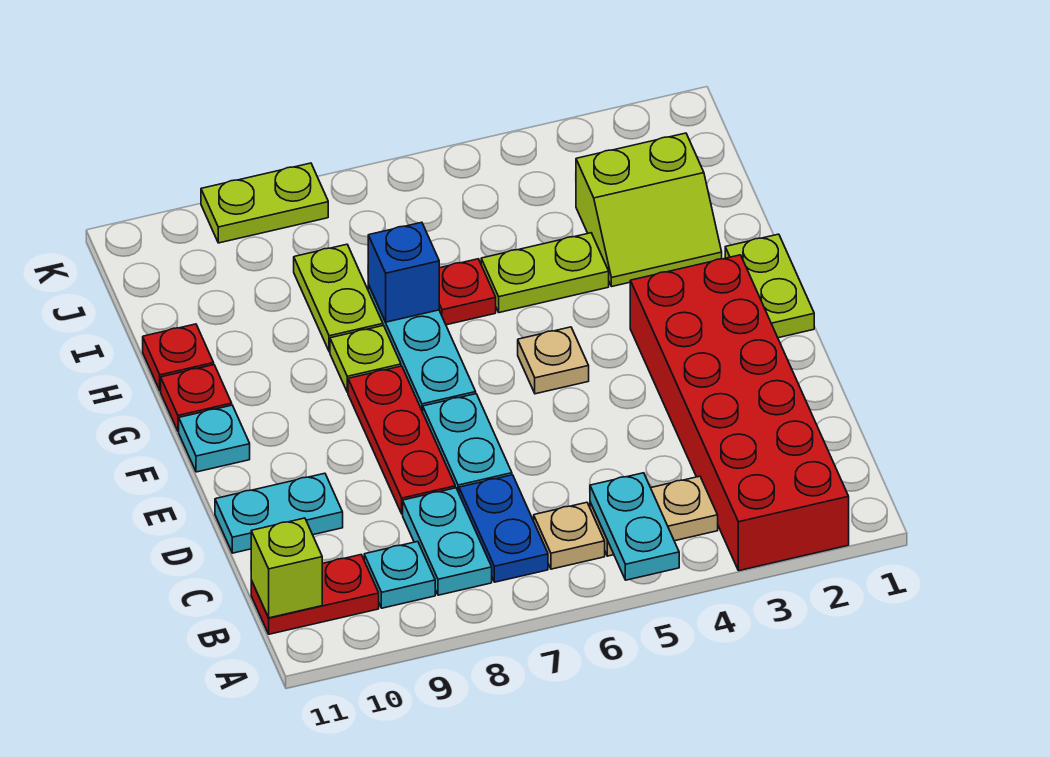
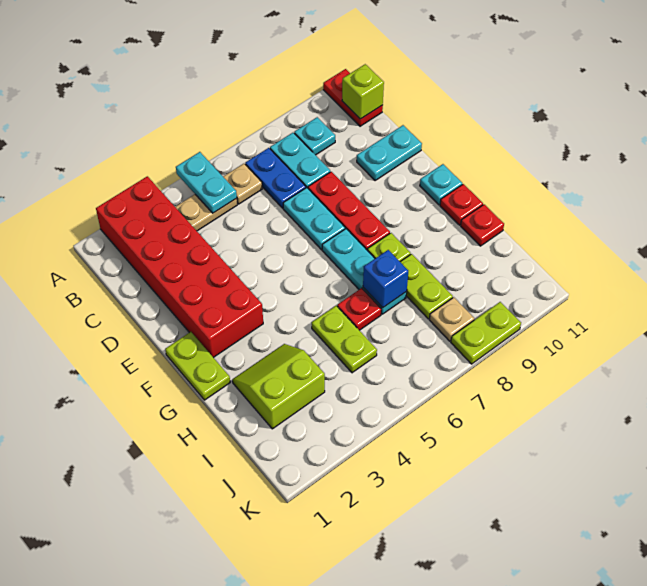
red 1x2 plate [251,555,379,634] -> red 1x2 plate turned to [323,69,383,126]
tan 1x1 plate [518,327,589,394] -> tan 1x1 plate moved to [429,297,474,341]
lime 1x2 plate [481,233,609,313] -> lime 1x2 plate turned to [312,306,377,373]

